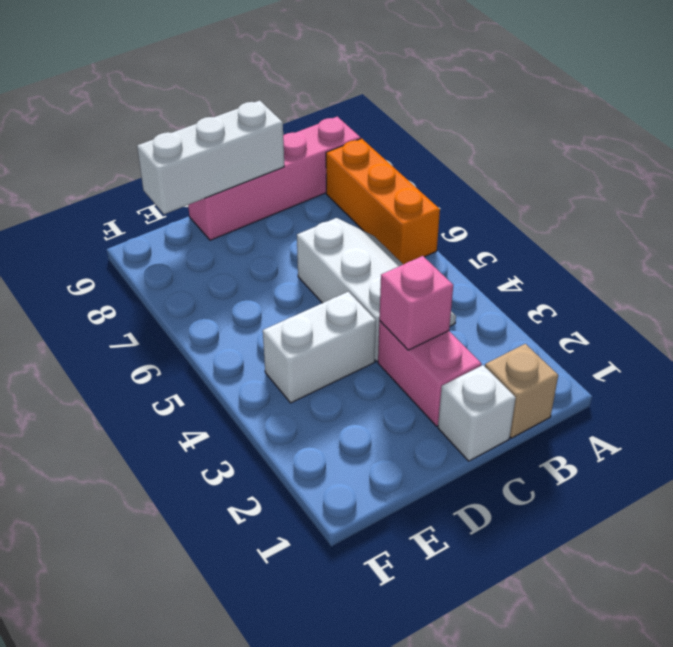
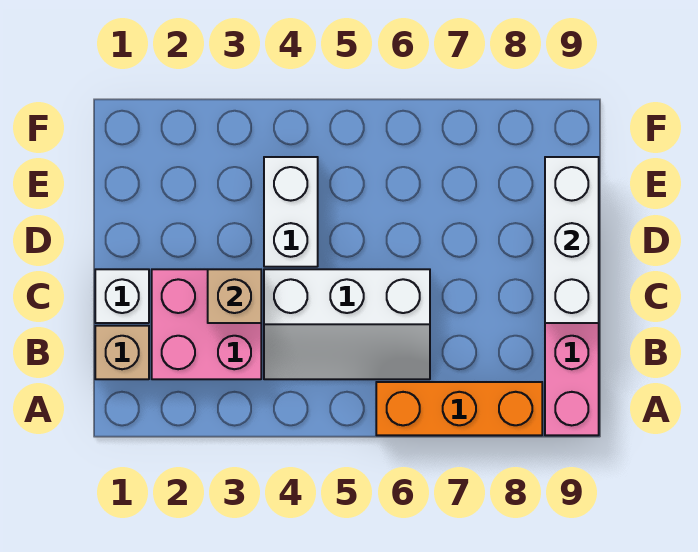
pink 1x2 brick [378,321,481,426] -> pink 2x2 brick [152,269,261,379]
pink 1x1 brick [379,256,453,350] -> tan 1x1 brick [208,269,261,323]

